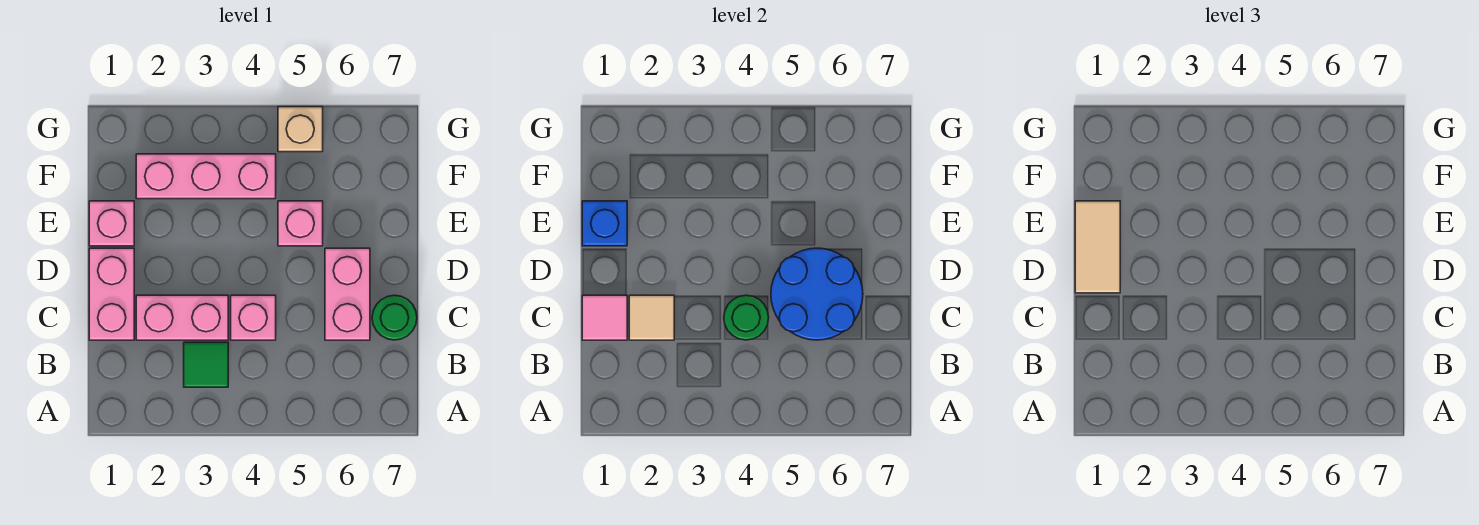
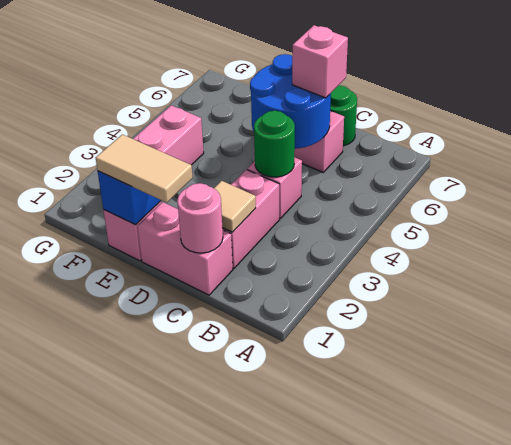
green 1x1 tile [184,342,228,387] -> none
pink 1x1 tile [582,295,627,340] -> pink 1x1 round brick [177,183,223,253]
pink 1x1 brick [278,201,323,246] -> pink 1x1 brick moved to [292,25,348,98]
tan 1x1 brick [278,107,323,152] -> none

